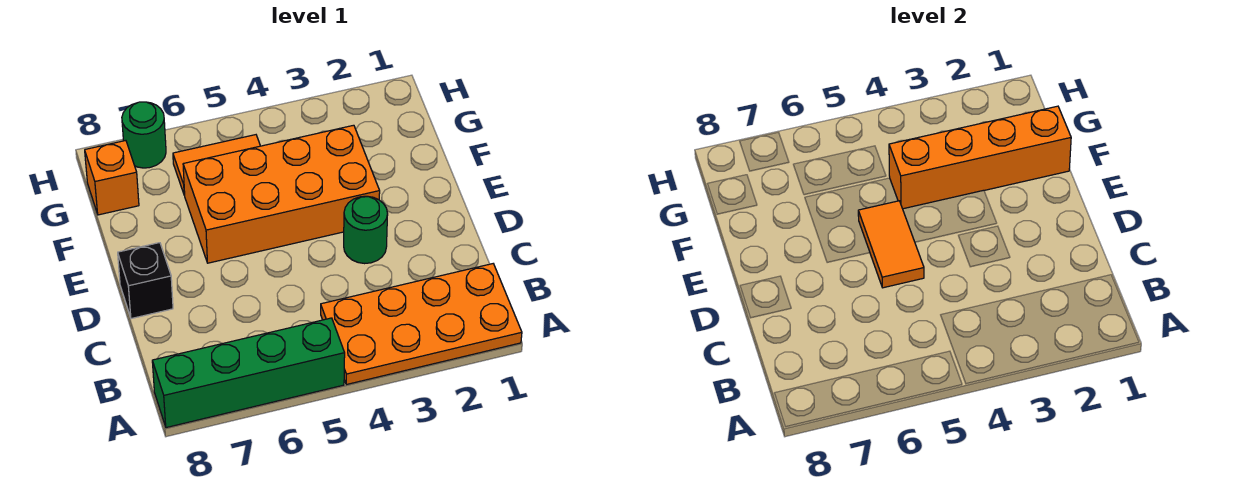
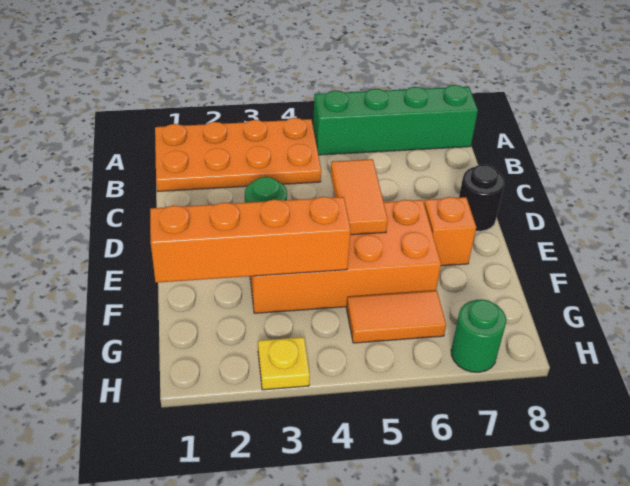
black 1x1 brick [118,243,173,319] -> black 1x1 round brick [459,165,504,231]
orange 1x1 brick [85,141,139,215] -> orange 1x1 brick moved to [424,197,476,266]
none -> yellow 1x1 plate [258,337,310,390]

